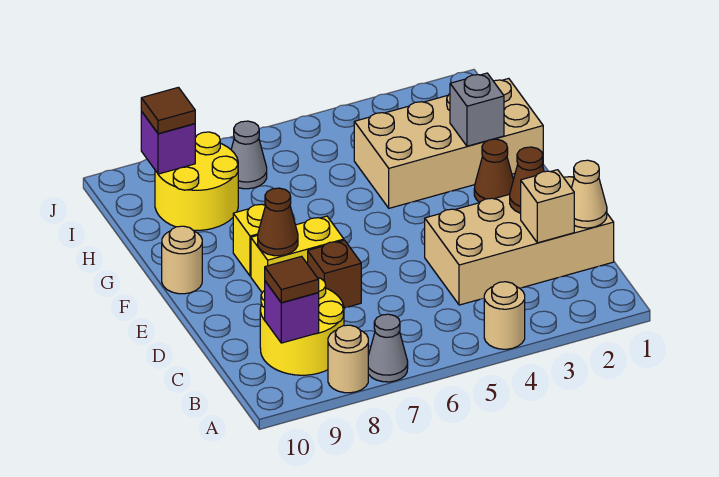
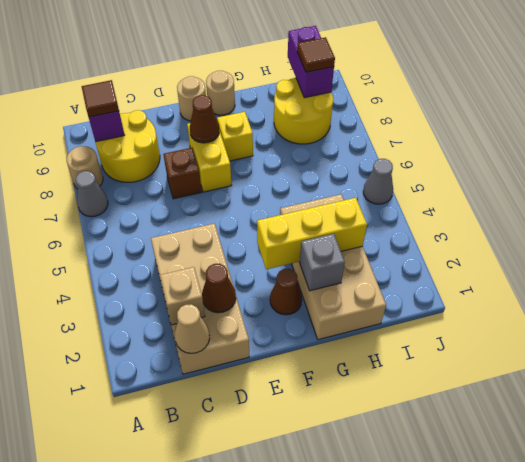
tan 1x1 round brick [484,282,525,349] -> tan 1x1 round brick moved to [177,76,206,121]
none -> yellow 1x3 brick [257,198,367,269]
grey 1x1 cone [231,121,267,189] -> grey 1x1 cone moved to [363,159,393,204]
purple 1x1 brick [141,111,195,174] -> purple 1x2 brick [288,26,334,98]

